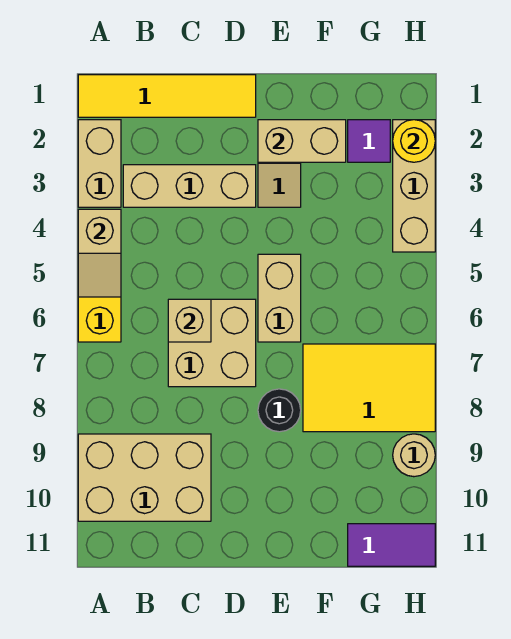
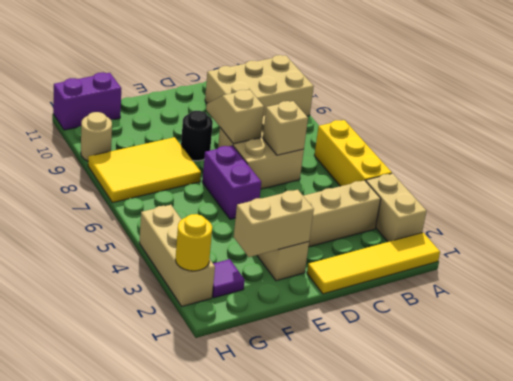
tan 1x2 slope [78,209,121,297] -> tan 1x2 slope moved to [206,90,264,144]
tan 1x2 brick [258,254,301,342] -> purple 1x2 brick [202,146,261,219]
purple 1x2 tile [348,524,435,566] -> purple 1x2 brick [53,72,121,130]

